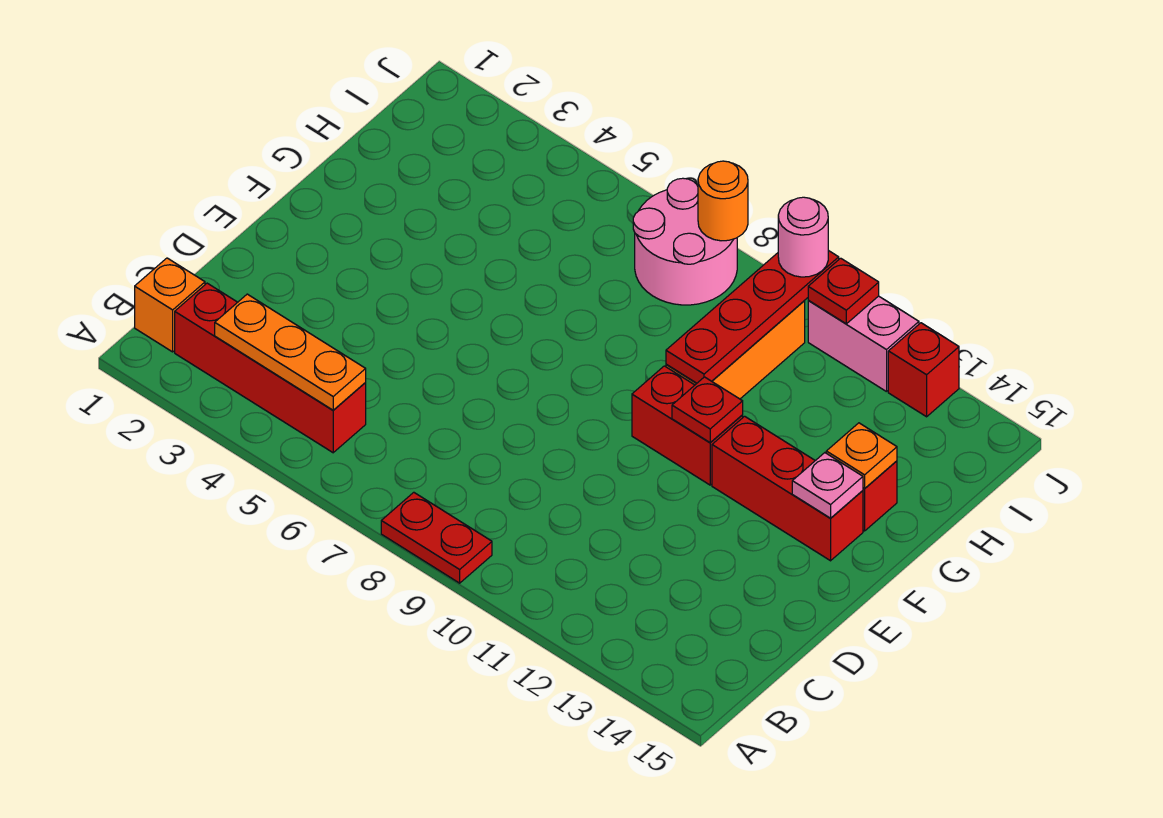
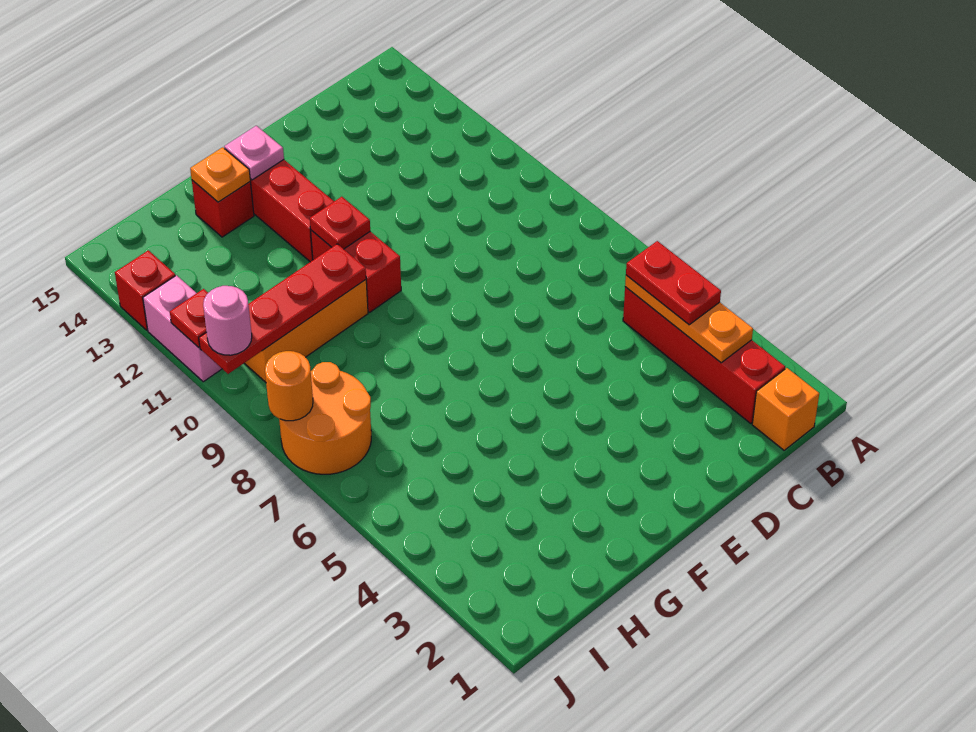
red 1x2 plate [381,492,492,583] -> red 1x2 plate moved to [626,241,721,325]
pink 2x2 round brick [633,178,737,305] -> orange 2x2 round brick [279,362,371,474]

